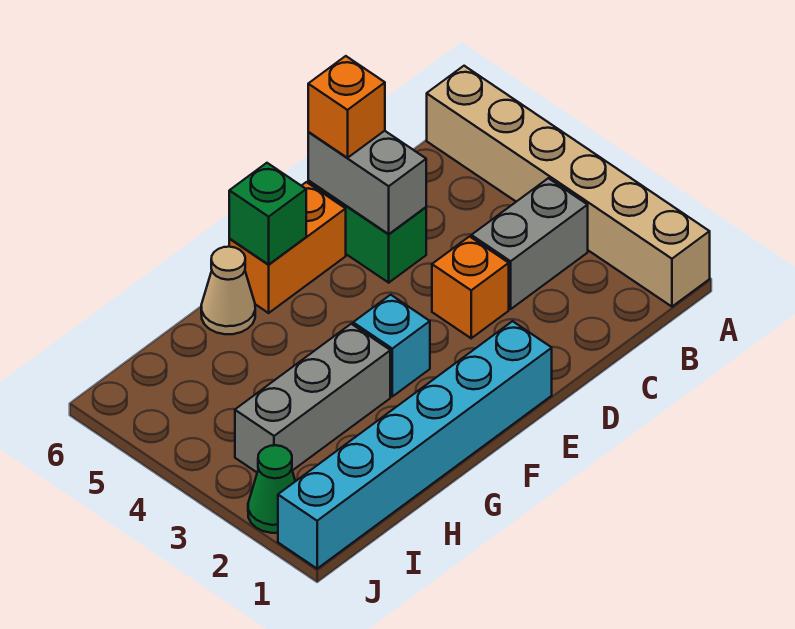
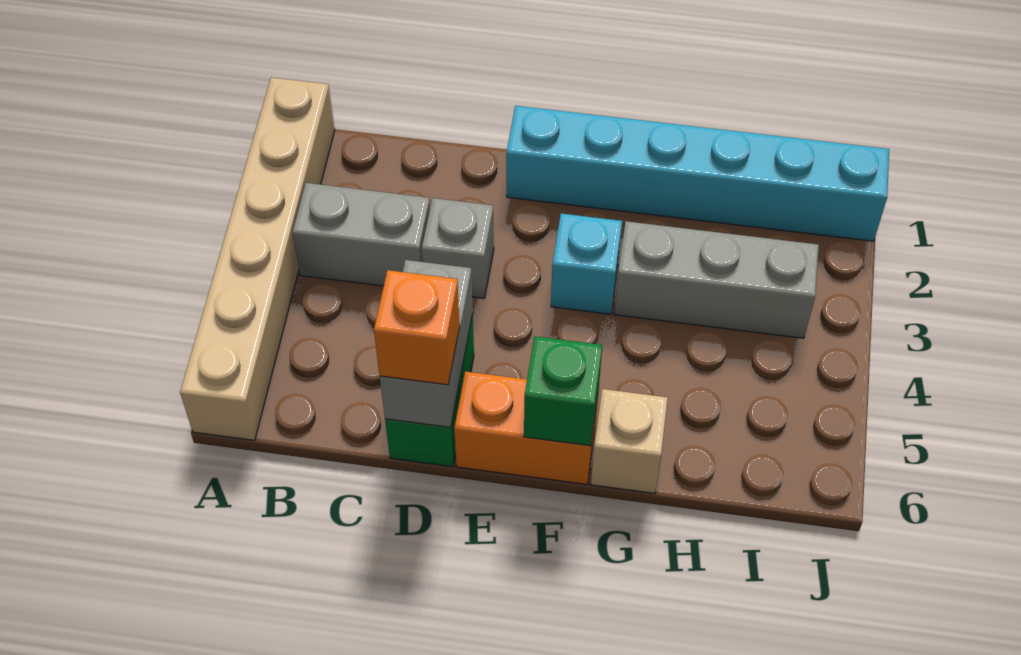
orange 1x1 brick [432,237,509,338] -> grey 1x1 brick [422,198,494,298]
tan 1x1 cone [201,247,255,334] -> tan 1x1 brick [591,389,668,493]
green 1x1 cone [248,445,295,533] -> none

